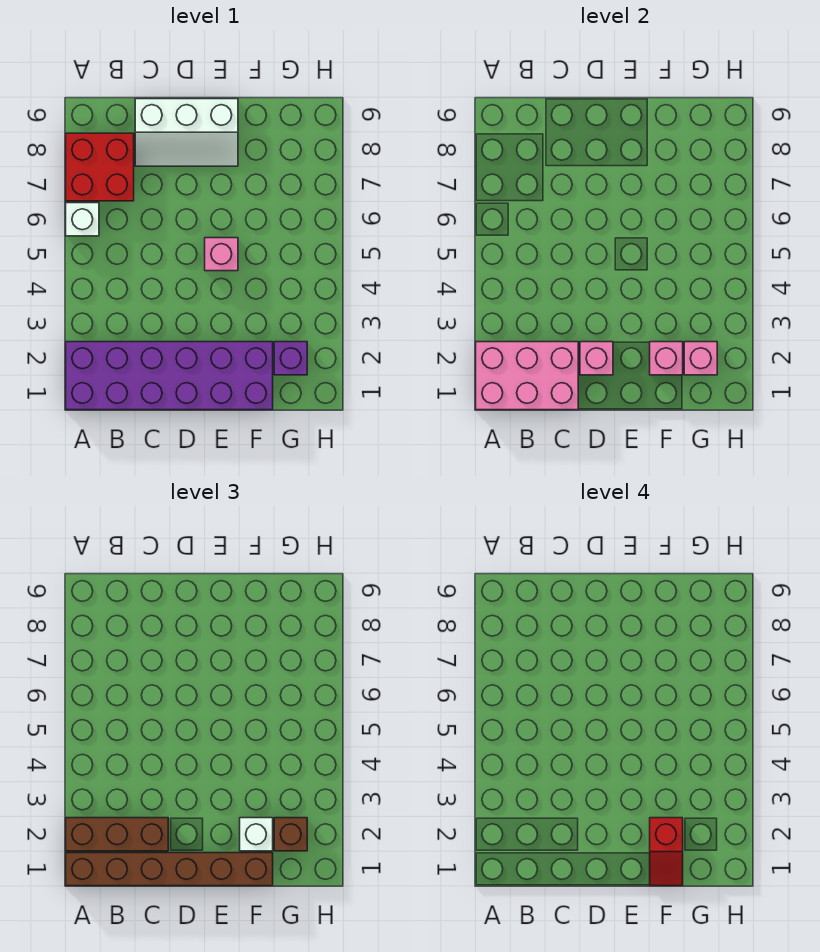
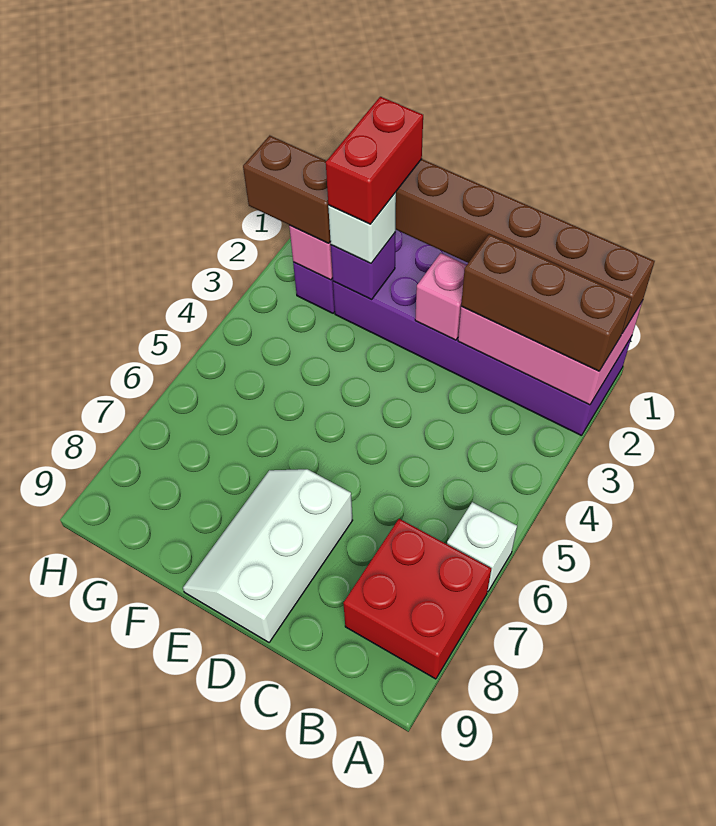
white 2x3 slope [135,99,238,166] -> white 2x3 slope turned to [183,469,353,642]
pink 1x1 brick [205,238,238,271] -> none
red 1x2 slope [650,818,683,886] -> red 1x2 brick [326,97,423,224]
pink 1x1 brick [650,342,683,375] -> purple 1x1 brick [331,232,396,300]
brown 1x1 brick [274,818,307,851] -> brown 1x2 brick [243,136,330,243]

